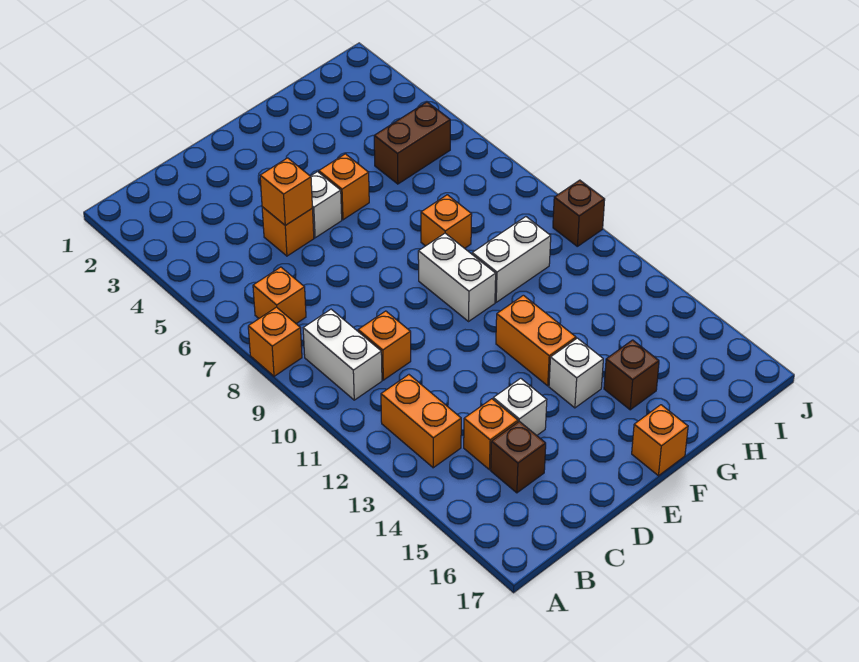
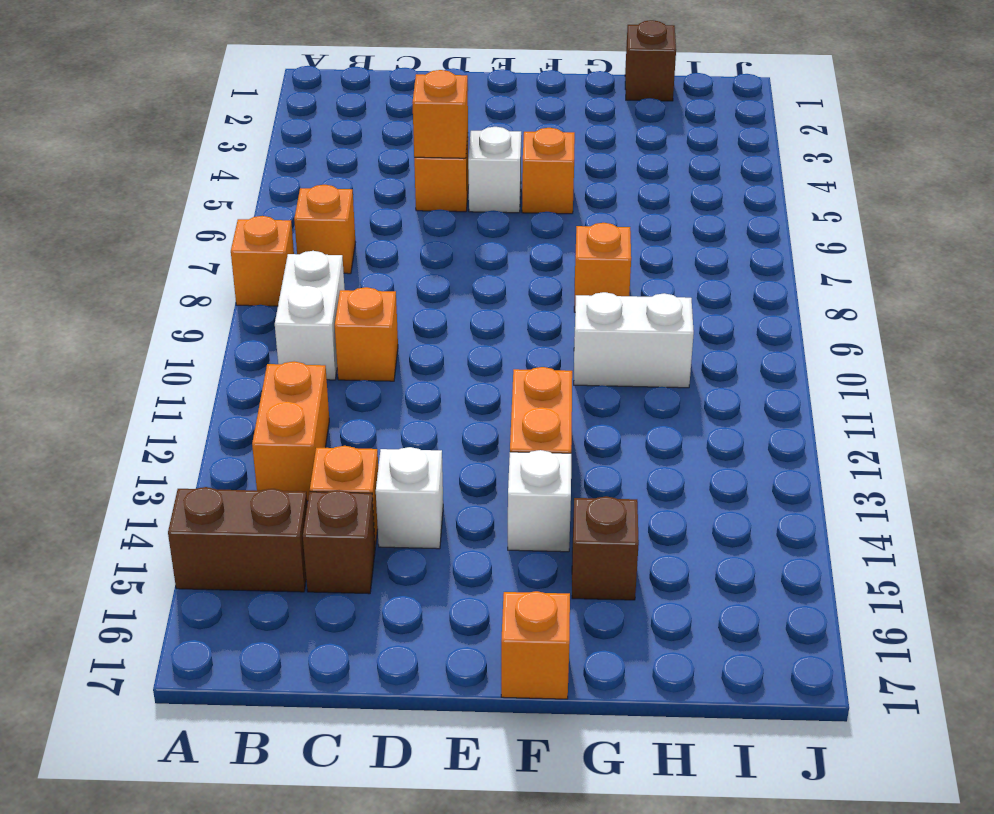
white 1x2 brick [418,233,496,321] -> none
brown 1x2 brick [374,102,450,184] -> brown 1x2 brick moved to [168,487,307,592]
brown 1x1 brick [553,180,605,246] -> brown 1x1 brick moved to [625,20,676,101]

